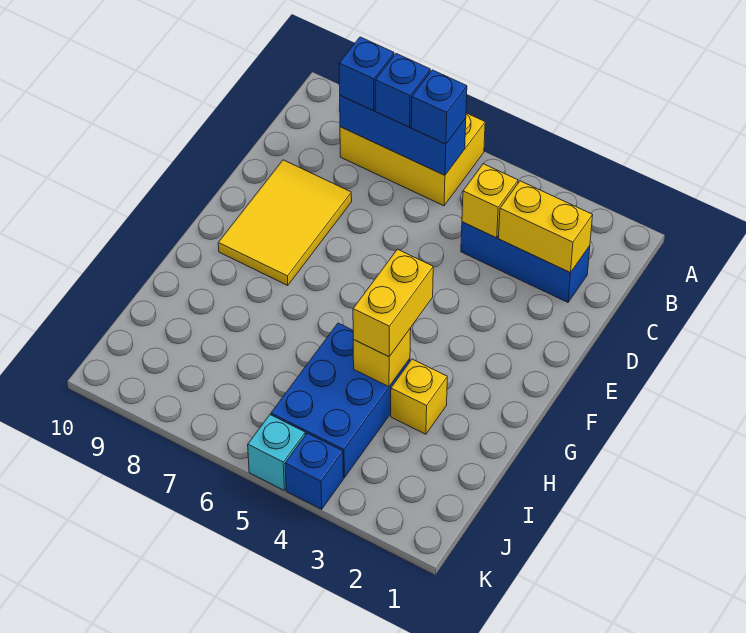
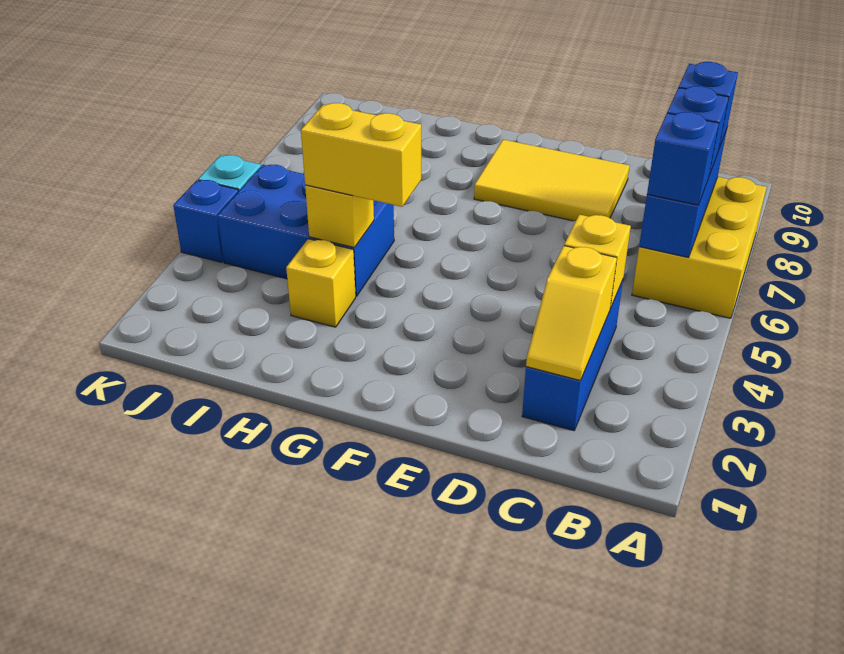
yellow 1x2 brick [498,181,593,273] -> yellow 1x2 slope [526,246,617,381]

